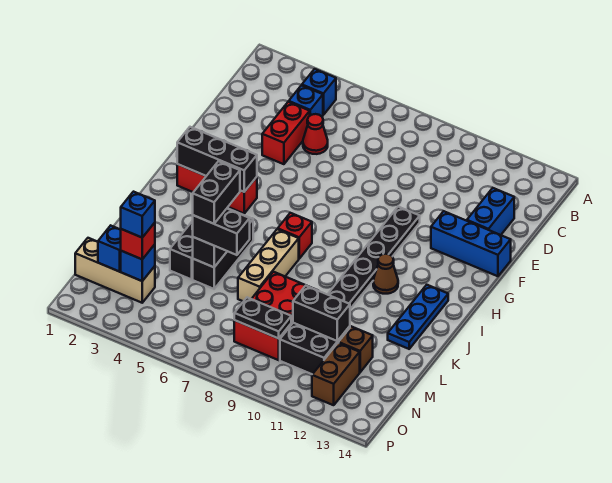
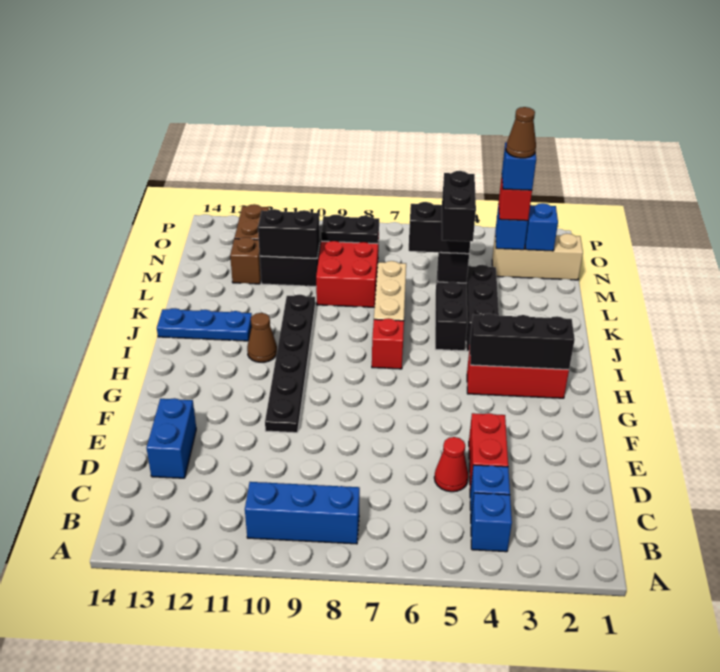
blue 1x3 brick [431,211,511,276] -> blue 1x3 brick moved to [245,482,360,544]
blue 1x3 plate [388,285,448,349] -> blue 1x3 plate turned to [157,308,252,341]
none -> brown 1x1 cone [506,107,536,158]

